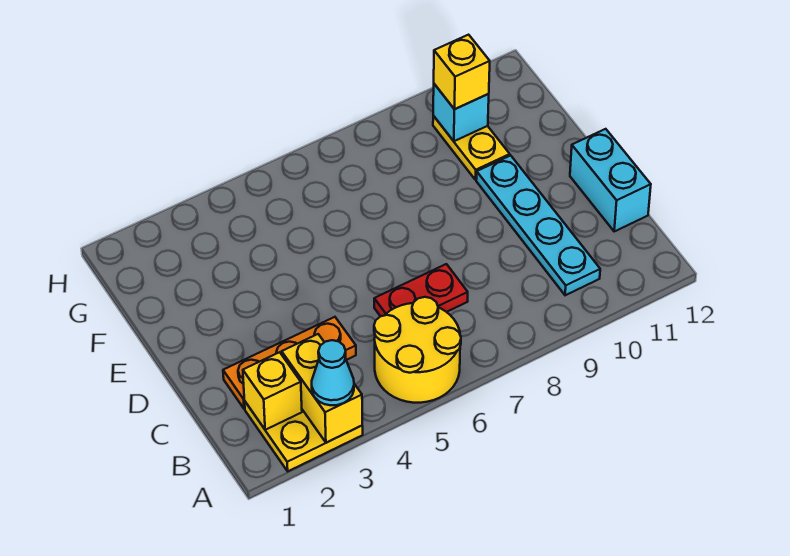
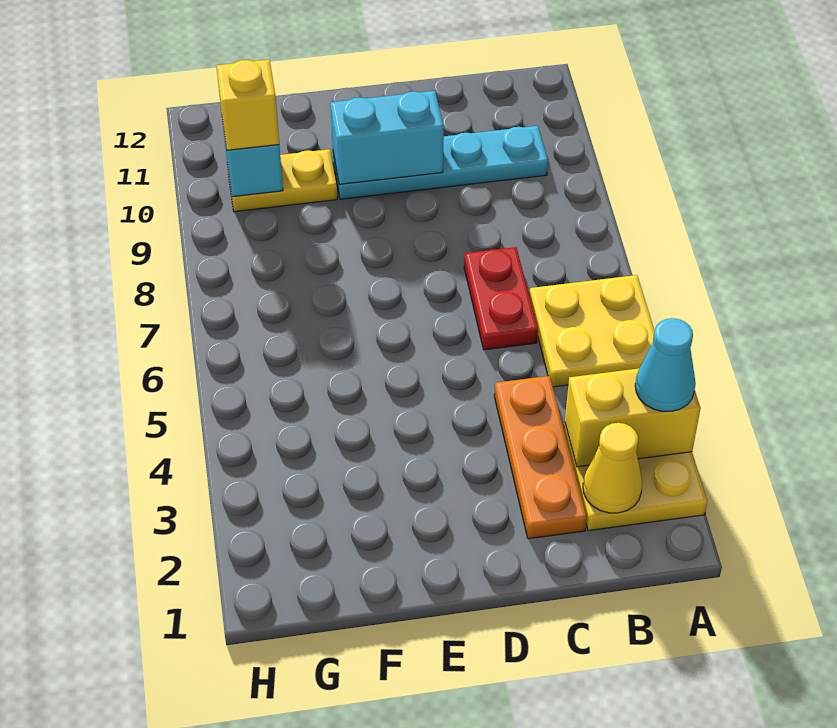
yellow 2x2 round brick [374,297,461,403] -> yellow 2x2 plate [529,275,655,387]
yellow 1x1 brick [243,352,302,430] -> yellow 1x1 cone [583,423,642,513]
cyan 1x2 brick [570,129,651,231] -> cyan 1x2 brick moved to [330,91,444,184]

